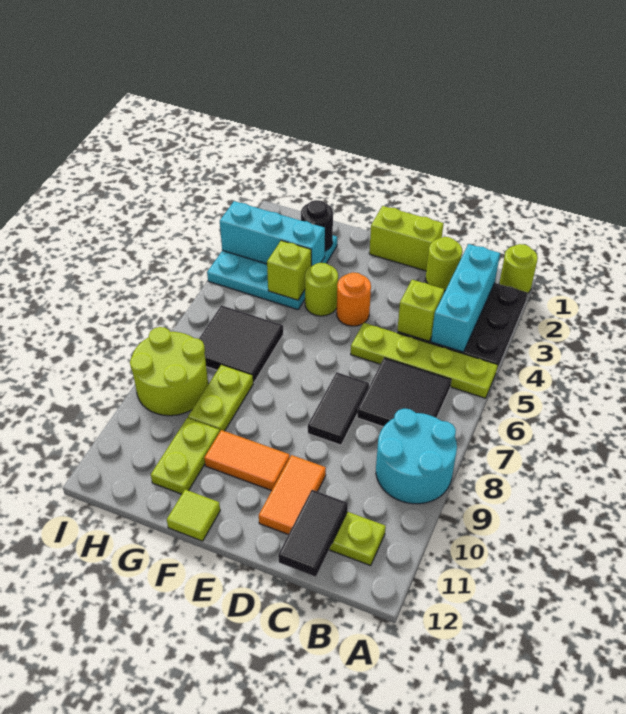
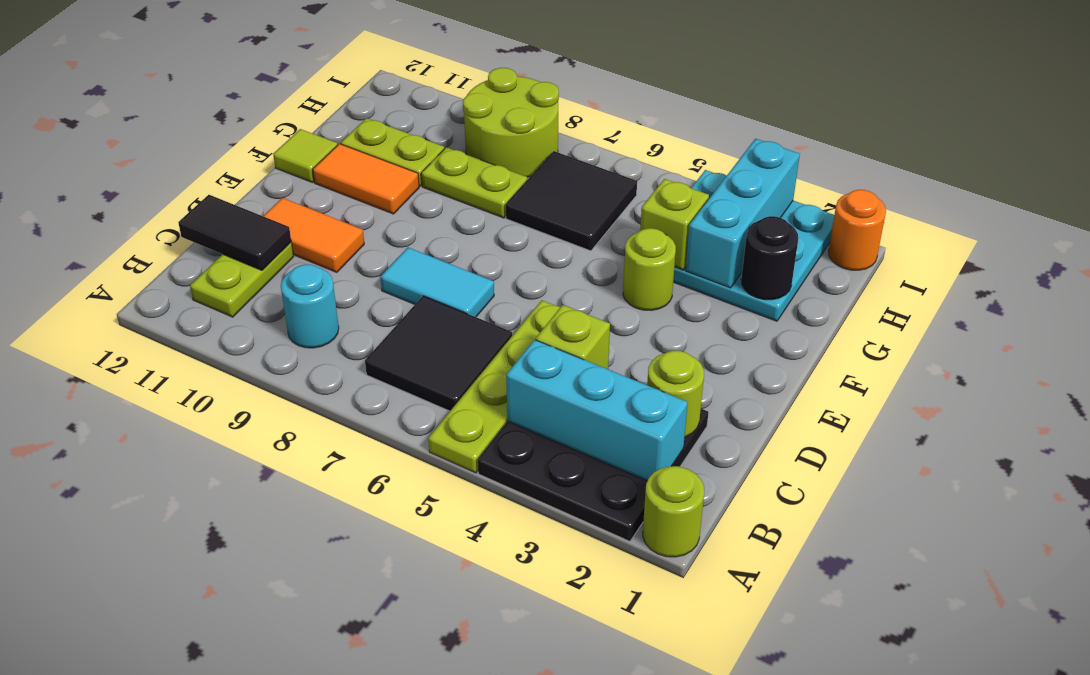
cyan 2x2 round brick [376,408,457,504] -> cyan 1x1 round brick [281,264,339,348]
lime 1x2 brick [369,206,444,271] -> none
black 1x2 tile [308,372,369,445] -> cyan 1x2 tile [380,247,494,317]
orange 1x1 round brick [337,273,371,326] -> orange 1x1 round brick moved to [829,190,886,270]
orange 1x2 tile [204,430,290,491] -> orange 1x2 tile turned to [313,144,419,214]

